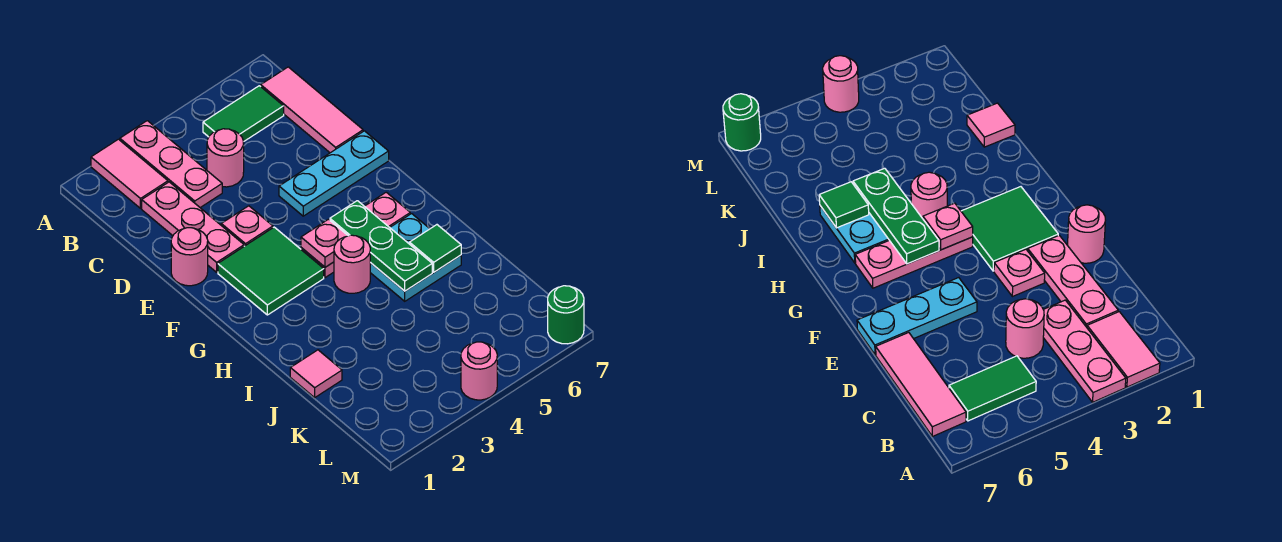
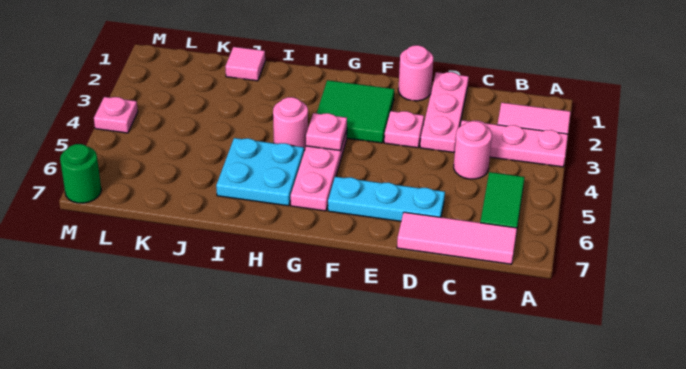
pink 1x3 plate [142,182,244,272] -> pink 1x3 plate turned to [420,72,469,152]
cyan 1x3 plate [279,131,389,216] -> cyan 1x3 plate turned to [328,177,445,221]
green 1x3 plate [330,201,432,291] -> none
green 1x1 tile [410,225,461,272] -> none
pink 1x1 round brick [461,342,497,400] -> pink 1x1 plate [94,97,138,133]

